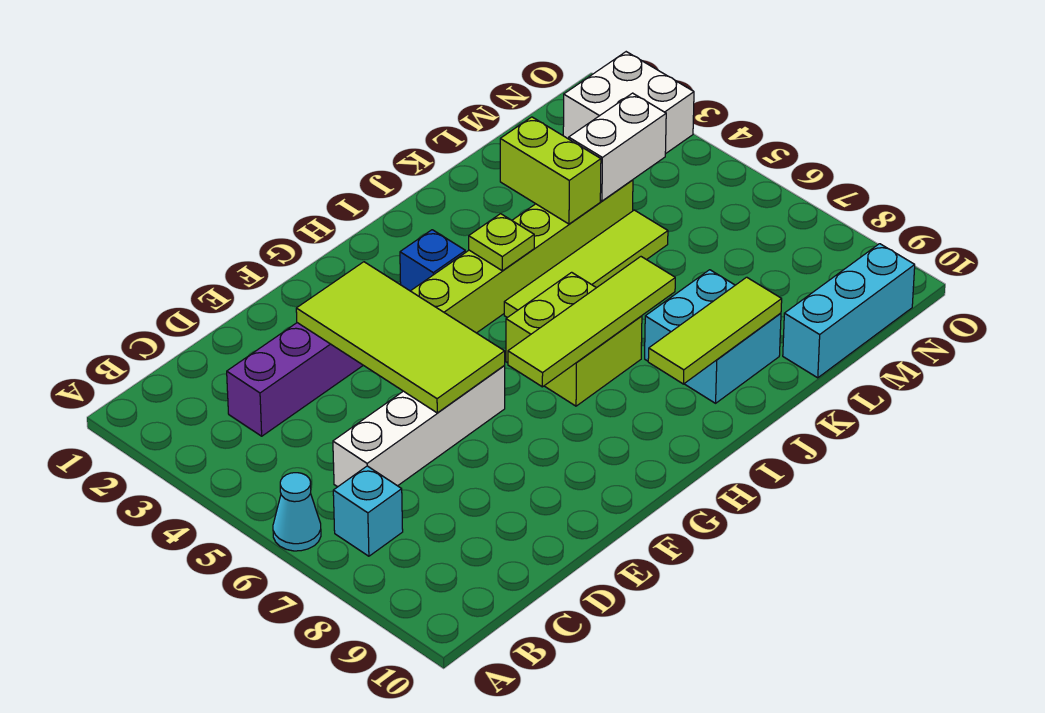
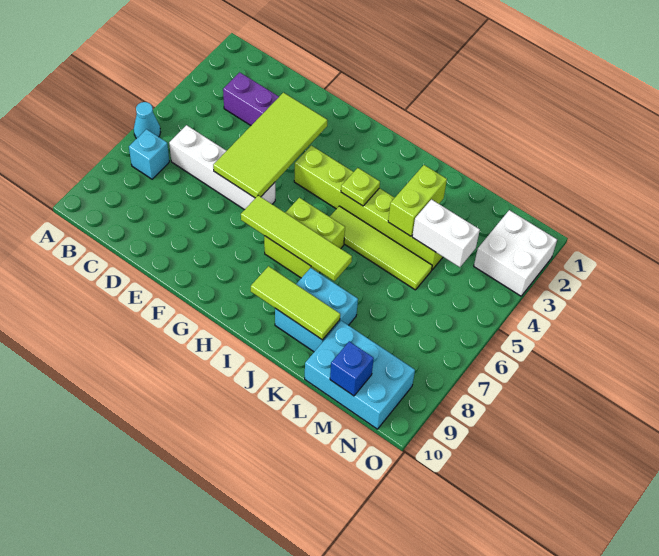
blue 1x1 brick [400,230,466,291] -> blue 1x1 brick moved to [330,341,374,396]
cyan 1x3 brick [783,244,915,378] -> cyan 2x3 brick [305,321,415,429]

